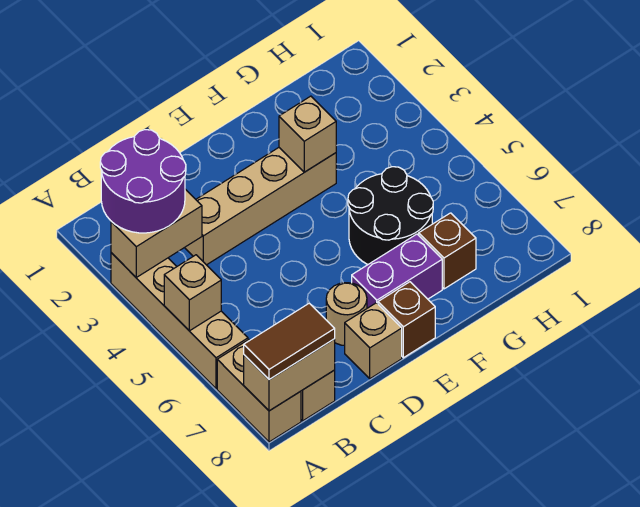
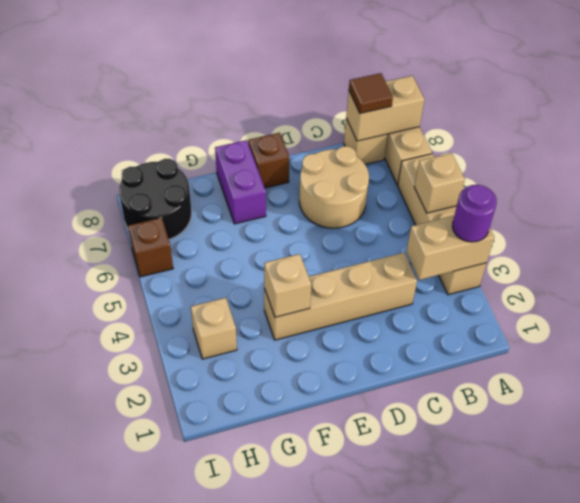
purple 2x2 round brick [100,130,186,233] -> purple 1x1 round brick [452,185,497,242]
brown 1x2 tile [244,303,335,380] -> brown 1x1 tile [349,73,393,113]
tan 1x1 round brick [326,283,367,346] -> tan 2x2 round brick [299,146,369,228]
tan 1x1 brick [345,303,402,379] -> tan 1x1 brick moved to [191,298,237,359]
purple 1x2 brick [352,234,442,308] -> purple 1x2 brick turned to [215,140,266,224]
black 2x2 round brick [348,167,433,265] -> black 2x2 round brick moved to [119,159,192,239]
brown 1x1 brick [419,213,476,289] -> brown 1x1 brick moved to [128,218,173,277]

